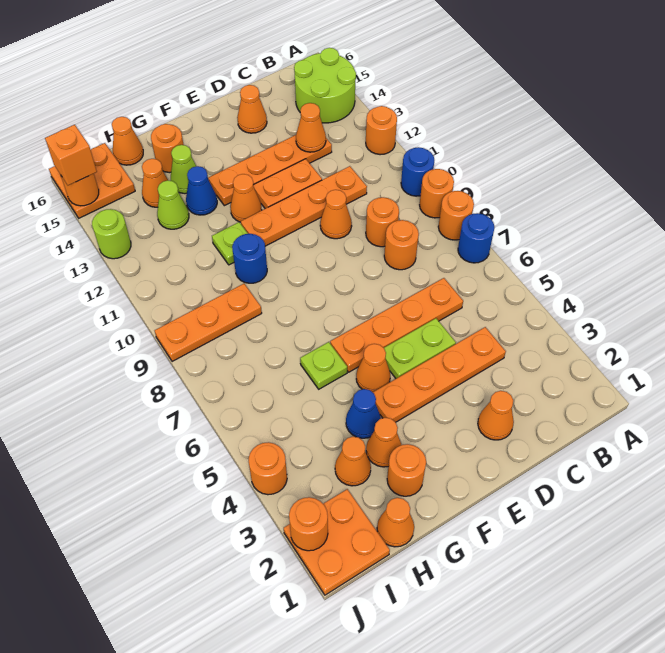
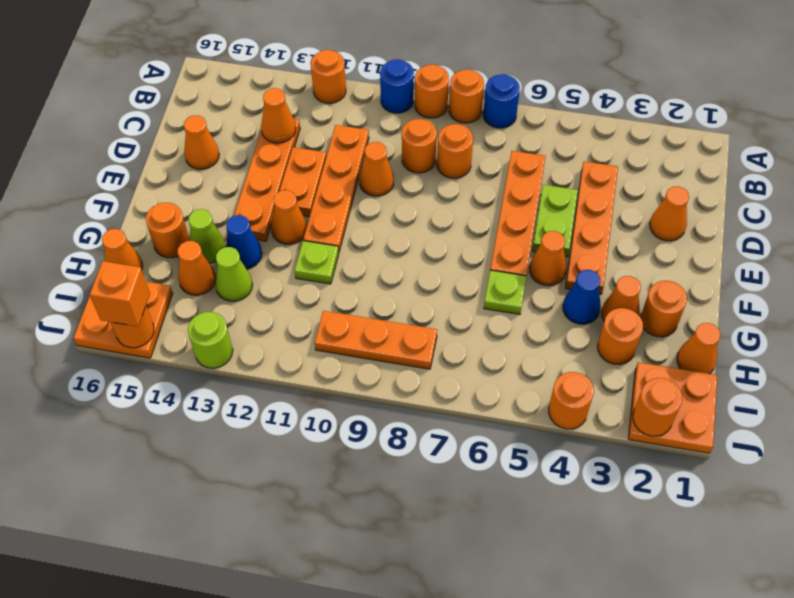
lime 2x2 round brick [294,48,356,123] -> none
blue 1x1 round brick [232,234,267,283] -> none
orange 1x1 cone [335,437,371,486] -> orange 1x1 round brick [598,308,643,365]
orange 1x3 plate [155,284,262,362] -> orange 1x3 plate turned to [315,311,437,369]

